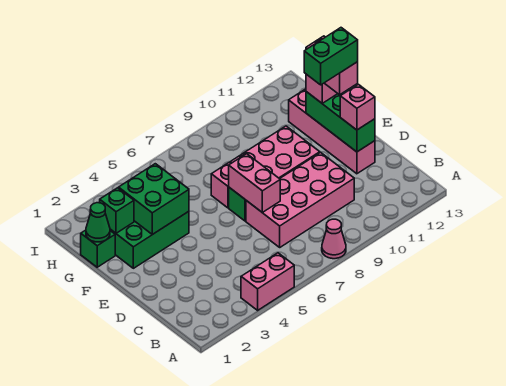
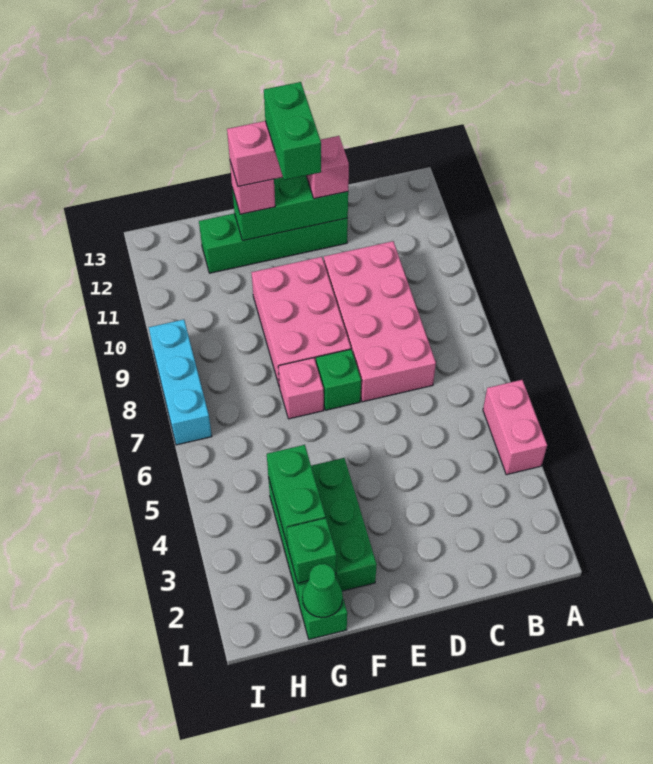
pink 1x1 cone [322,219,346,259] -> none
pink 1x2 brick [229,154,280,212] -> none
pink 1x4 brick [289,89,375,174] -> green 1x4 brick [199,213,348,273]
green 2x2 brick [119,164,189,235] -> green 1x2 brick [267,445,326,546]
none -> cyan 1x3 brick [149,320,212,445]

